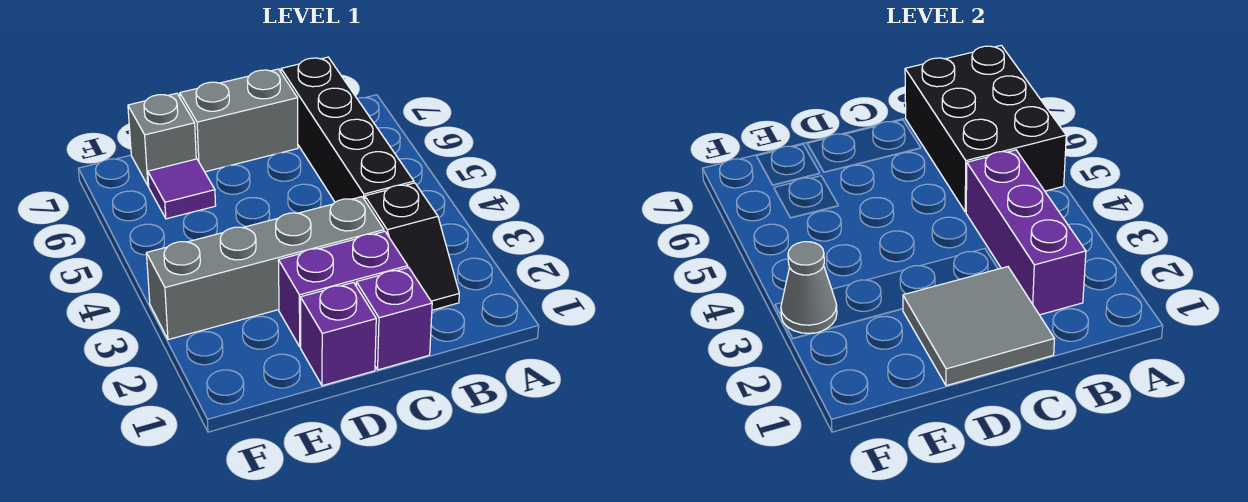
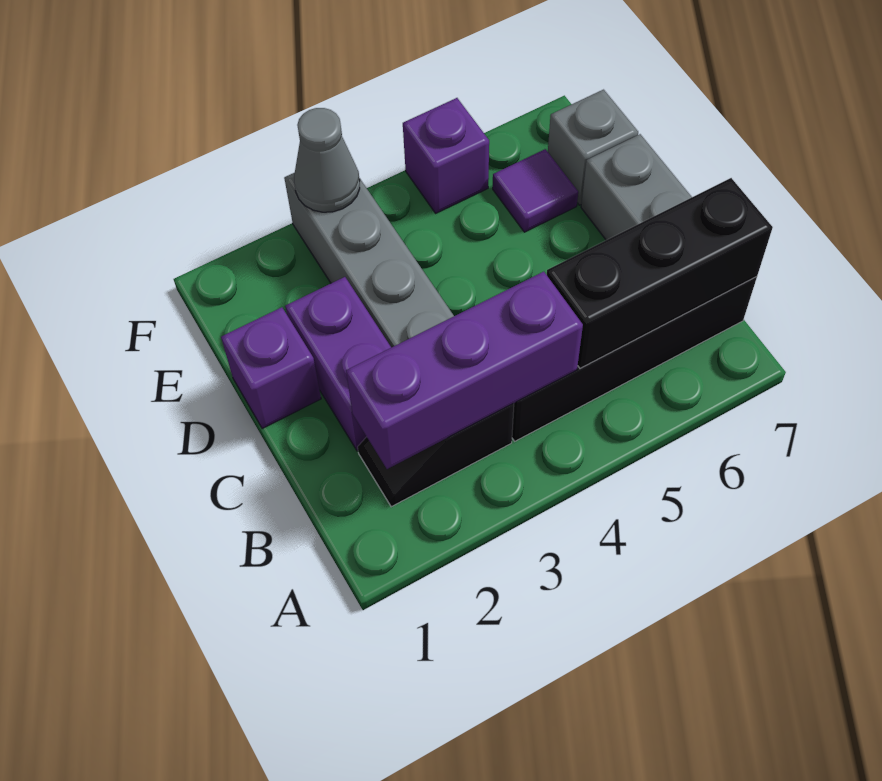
black 2x3 brick [905,45,1066,212] -> black 1x3 brick [547,178,773,369]
purple 1x1 brick [356,268,432,370] -> purple 1x1 brick moved to [403,98,489,213]
grey 2x2 tile [903,267,1054,386] -> none

